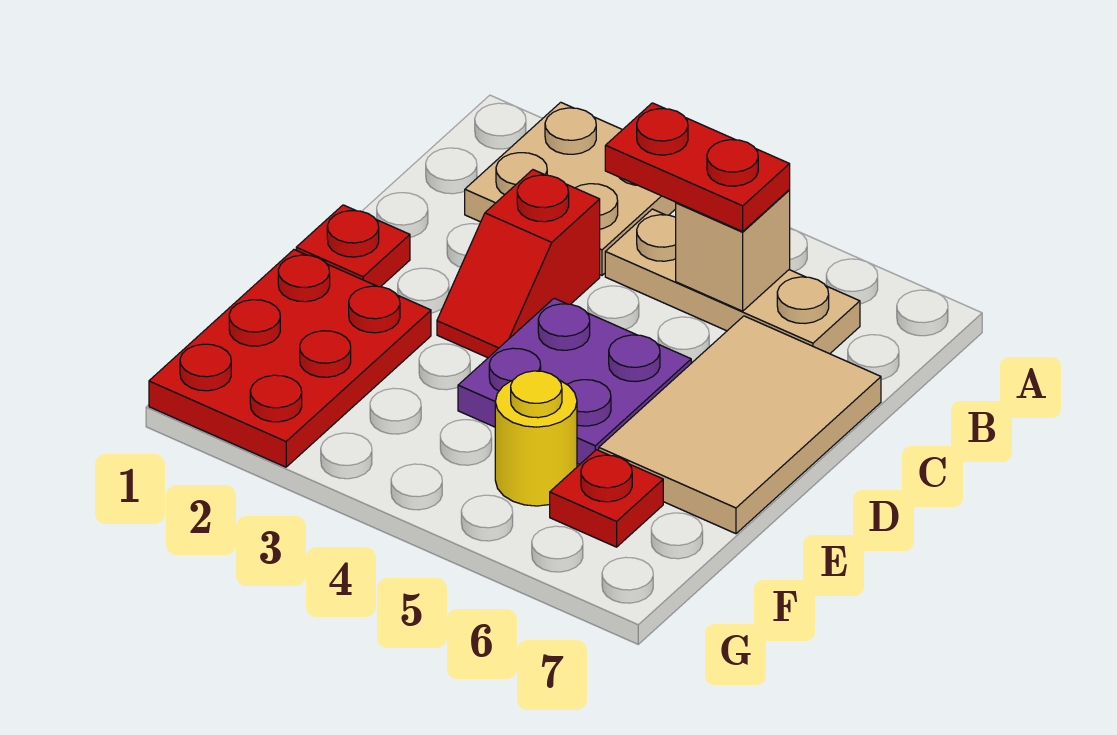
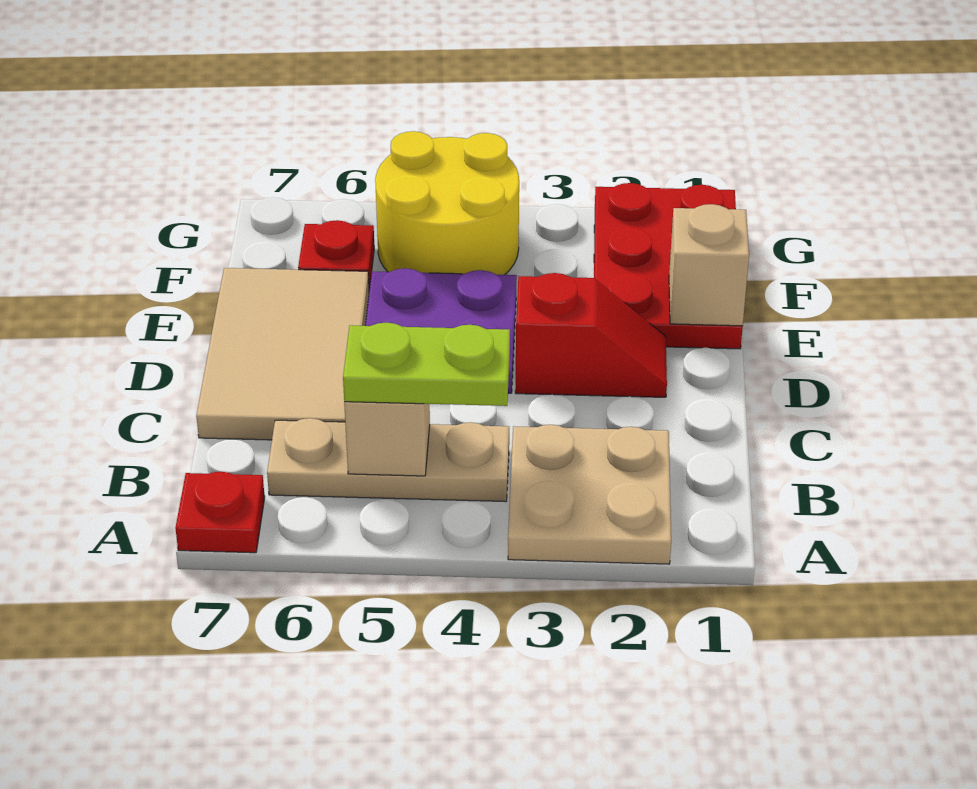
red 1x2 plate [605,103,790,231] -> lime 1x2 plate [343,323,510,406]
red 1x2 slope [437,170,600,358] -> red 1x2 slope turned to [515,273,667,397]
red 1x1 plate [296,205,410,287] -> red 1x1 plate moved to [175,472,265,553]
none -> tan 1x1 brick [669,204,749,326]
yellow 1x1 round brick [495,371,577,506] -> yellow 2x2 round brick [375,131,519,275]

